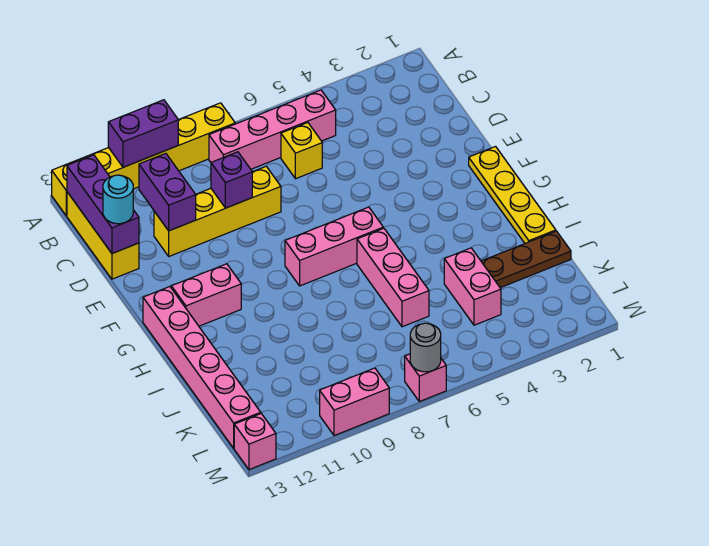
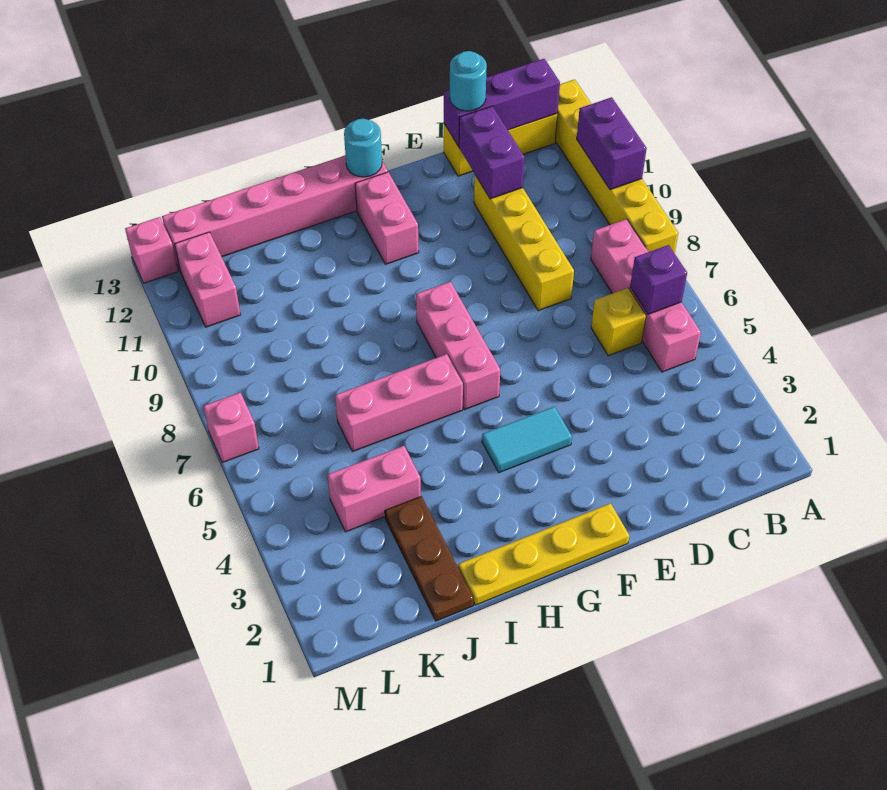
purple 1x2 brick [139,153,196,231] -> purple 1x2 brick turned to [459,106,525,199]
purple 1x1 brick [211,152,252,208] -> purple 1x1 brick moved to [630,245,687,314]
none -> cyan 1x2 tile [482,407,572,473]
none -> cyan 1x1 round brick [344,119,382,177]
grey 1x1 round brick [410,323,441,372] -> none
pink 1x2 brick [320,368,389,436] -> pink 1x2 brick moved to [175,232,240,327]

